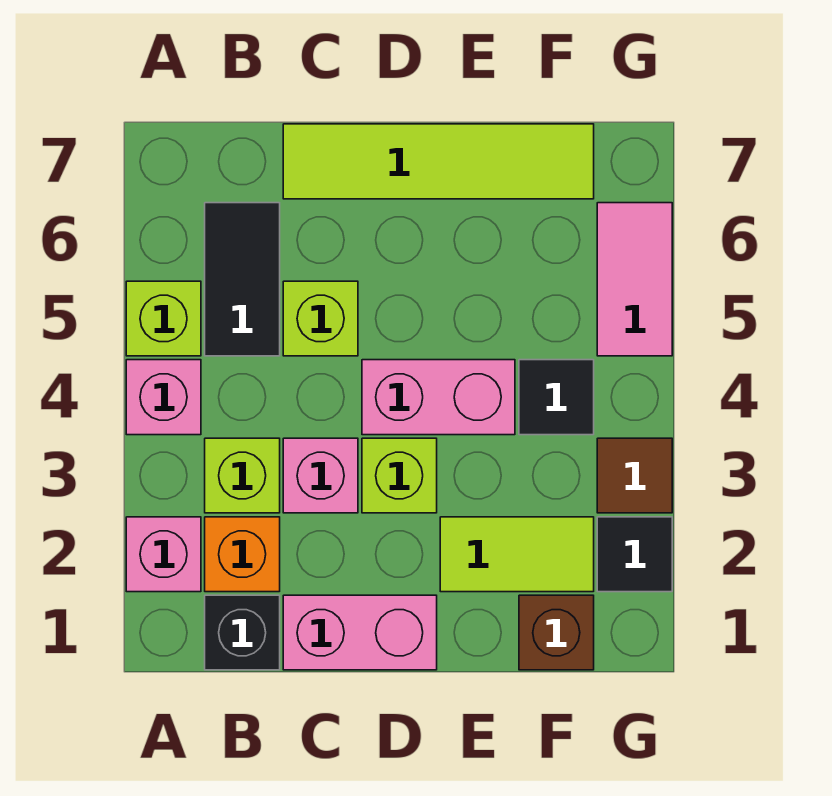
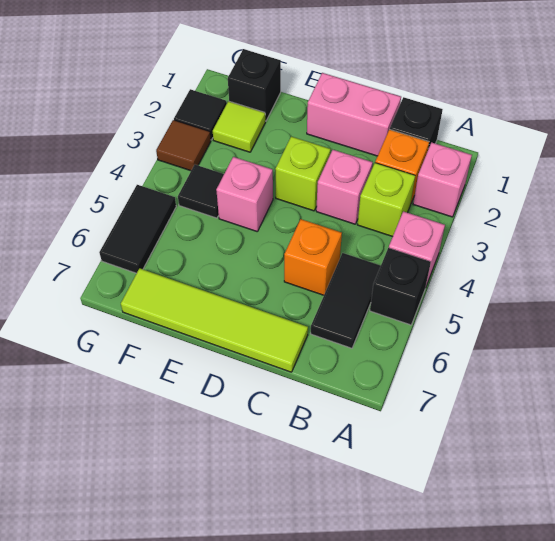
lime 1x1 brick [126,281,201,356] -> black 1x1 brick [370,248,431,325]
lime 1x1 brick [283,281,358,356] -> orange 1x1 brick [284,219,342,295]
pink 1x2 brick [362,360,515,435] -> pink 1x1 brick [216,157,273,232]
lime 1x2 tile [440,517,594,592] -> lime 1x1 tile [213,101,265,152]
brown 1x1 brick [519,595,594,670] -> black 1x1 brick [228,49,281,121]
pink 1x2 tile [597,203,672,356] -> black 1x2 tile [99,185,176,273]

